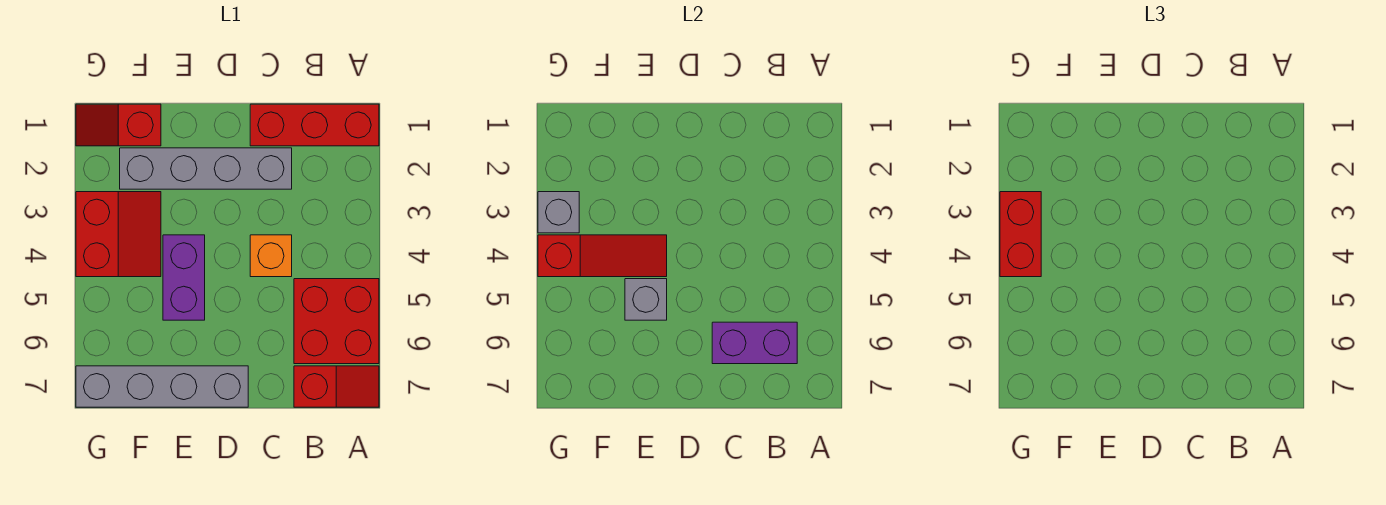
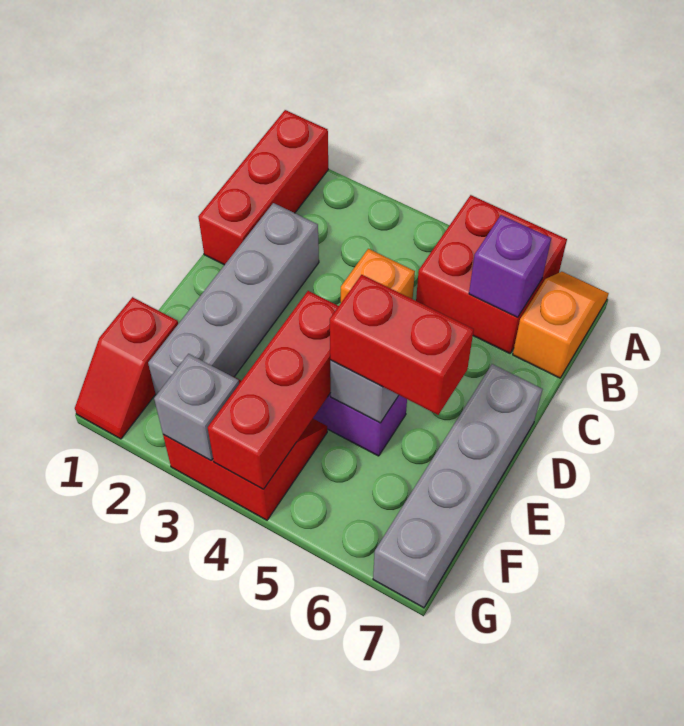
red 1x2 slope [294,366,379,407] -> orange 1x2 slope [513,272,609,378]
purple 1x2 brick [712,322,797,364] -> purple 1x1 brick [469,215,551,317]
red 1x3 slope [538,235,667,277] -> red 1x3 brick [208,291,339,489]
red 1x2 brick [1000,192,1041,277] -> red 1x2 brick moved to [330,275,474,415]

